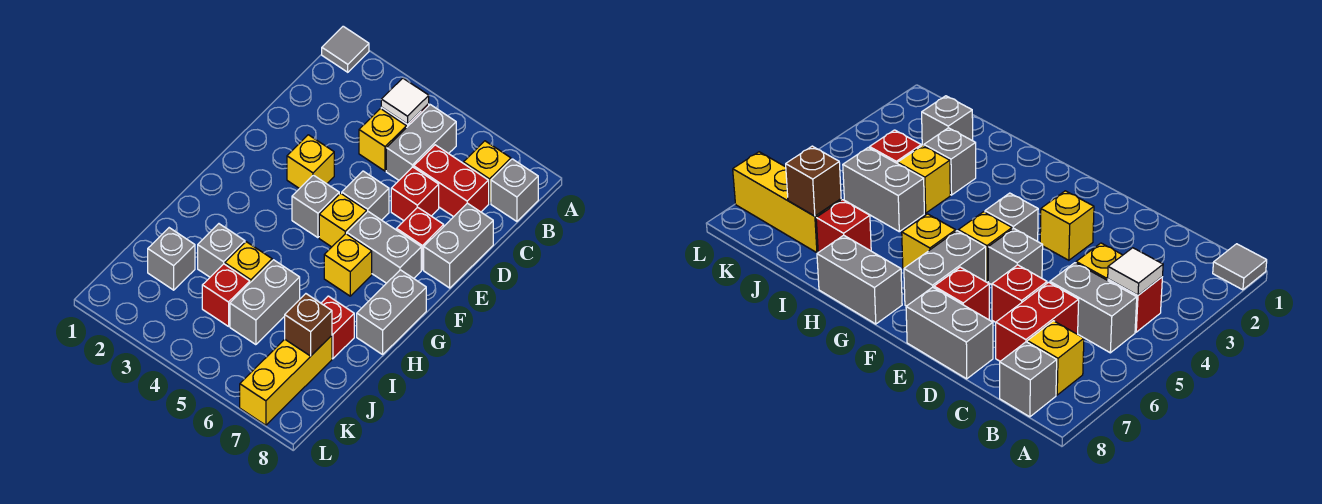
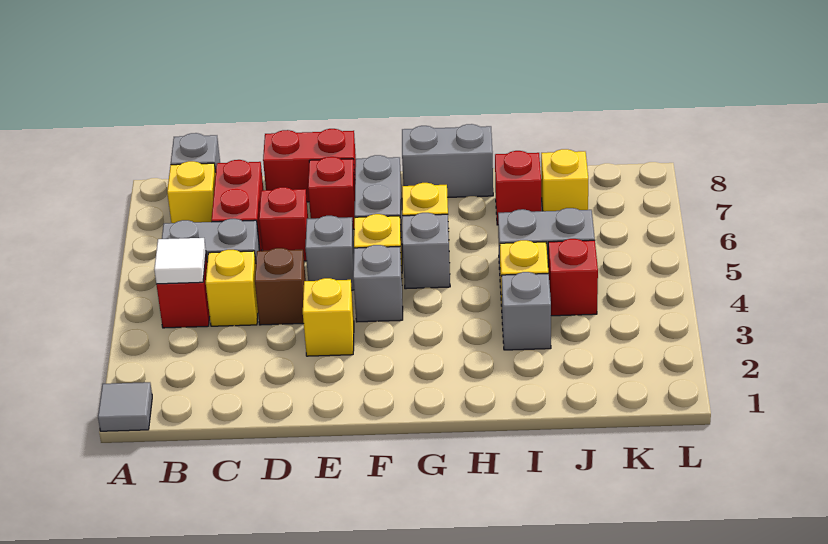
grey 1x2 brick [424,203,493,288] -> red 1x2 brick [263,129,356,202]
grey 1x1 brick [148,228,195,290] -> grey 1x1 brick moved to [402,213,450,289]
yellow 1x3 brick [240,336,332,425] -> yellow 1x1 brick [541,149,588,211]
brown 1x1 brick [285,294,332,356] -> brown 1x1 brick moved to [255,248,306,325]

